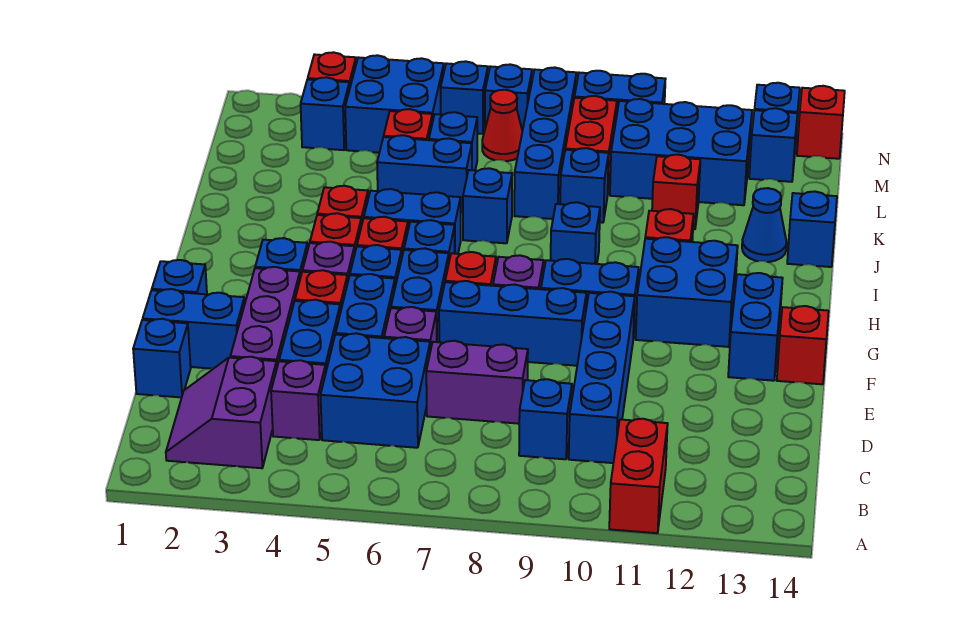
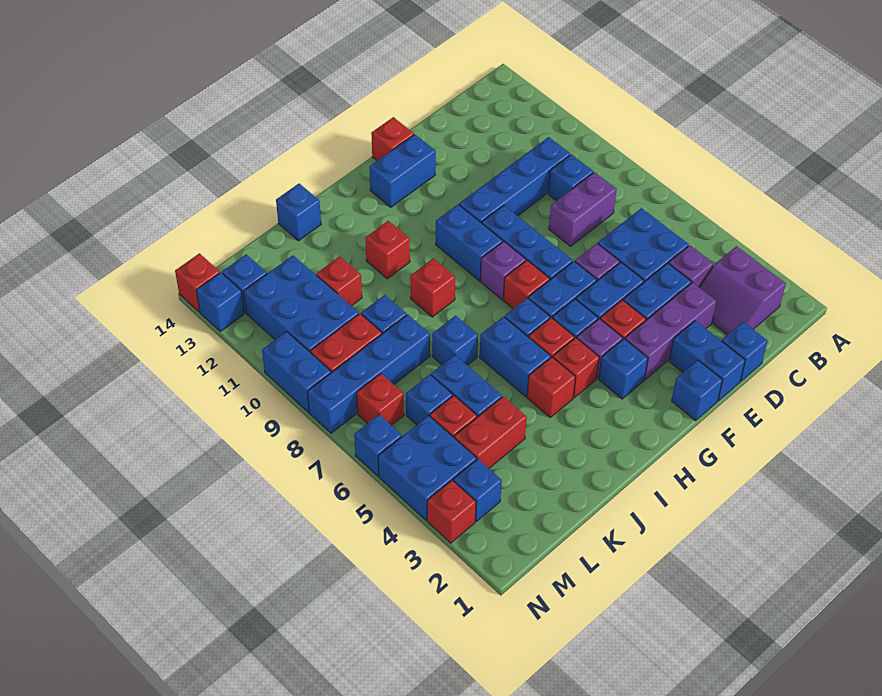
red 1x2 brick [609,419,668,533] -> red 1x2 brick moved to [454,397,527,468]
purple 2x2 slope [166,357,277,468] -> purple 2x2 slope turned to [699,246,786,335]
purple 1x2 brick [426,341,528,424] -> purple 1x2 brick turned to [549,172,617,246]
blue 2x2 brick [636,237,738,347] -> none
blue 1x1 brick [551,202,600,264] -> red 1x1 brick [410,258,455,317]
blue 1x1 cone [742,188,787,262] -> none
red 1x1 cone [482,90,522,161] -> red 1x1 brick [357,374,404,425]
blue 1x1 brick [485,64,532,131] -> none

